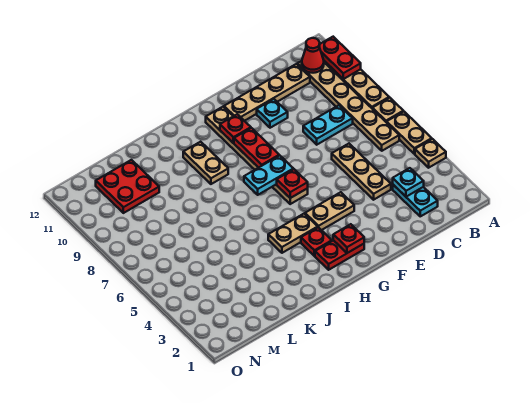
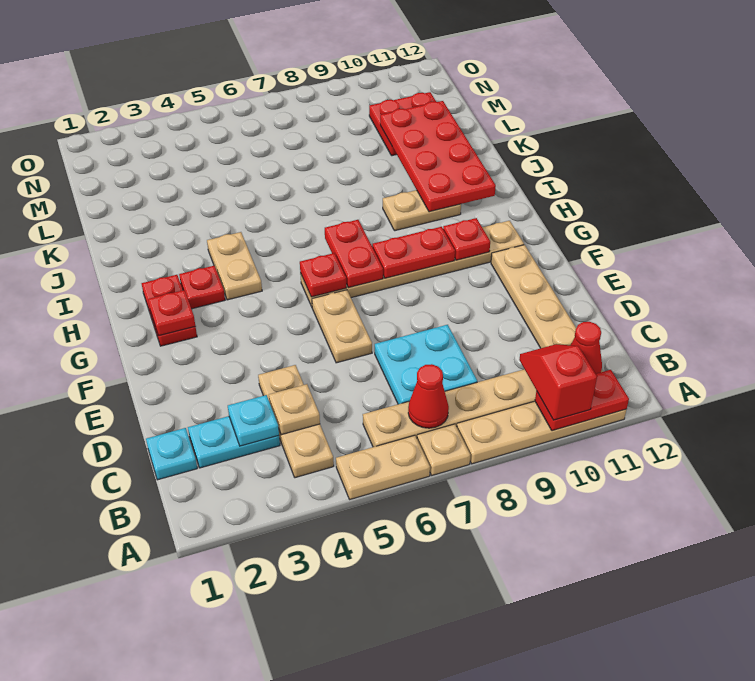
tan 1x1 plate [415,139,446,168] -> tan 1x1 plate moved to [269,384,320,435]
none -> red 1x2 slope [519,344,597,420]
none -> red 1x1 cone [408,364,449,428]
cyan 1x2 plate [303,105,353,145] -> cyan 2x2 plate [375,325,477,404]
tan 1x3 plate [332,144,391,200] -> tan 1x3 plate turned to [258,365,334,478]
cyan 1x1 plate [257,99,288,128] -> cyan 1x1 plate moved to [146,428,197,480]
tan 1x2 plate [305,192,354,230] -> tan 1x2 plate moved to [312,290,372,363]
cyan 1x2 plate [244,155,293,195] -> red 1x2 plate [325,220,383,288]
none -> red 2x4 plate [380,101,496,212]

